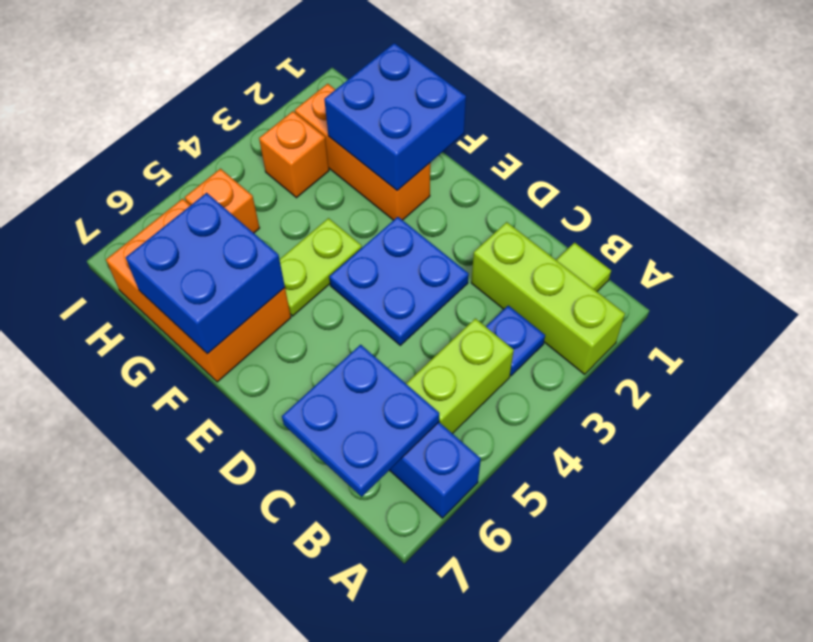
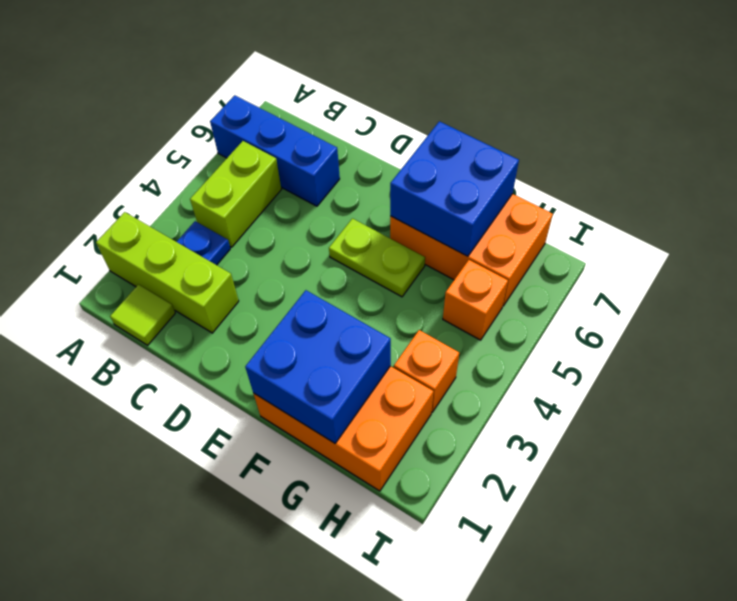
blue 2x2 plate [282,345,439,497] -> none
blue 2x2 plate [329,217,469,345] -> none
orange 1x3 brick [295,84,430,220] -> orange 2x3 brick [253,366,433,491]
lime 1x2 plate [279,218,362,316] -> lime 1x2 plate turned to [329,219,425,297]

